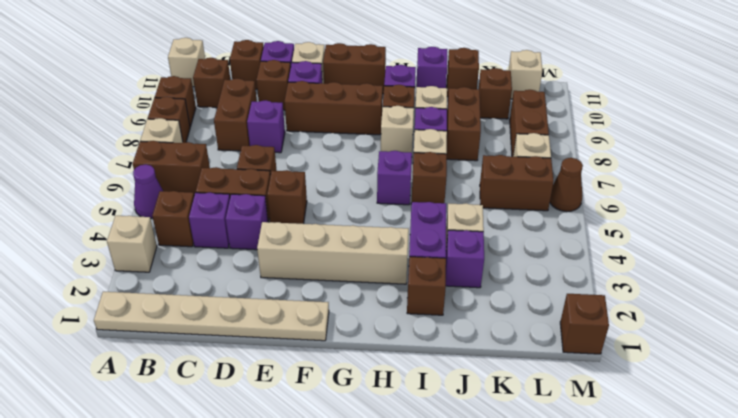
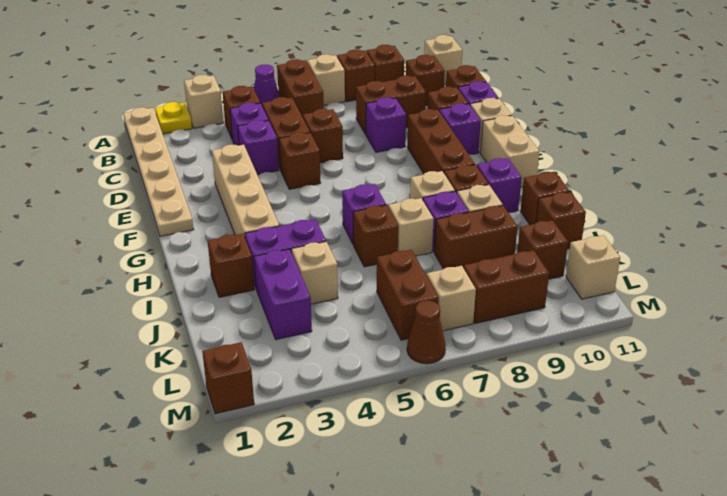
none -> yellow 1x1 plate [155,102,192,134]
brown 1x2 brick [323,43,386,94] -> tan 1x2 brick [481,115,540,187]
purple 1x1 brick [416,47,447,88] -> brown 1x1 brick [521,172,570,225]
purple 1x1 brick [446,230,484,288] -> purple 1x2 brick [254,249,312,340]

